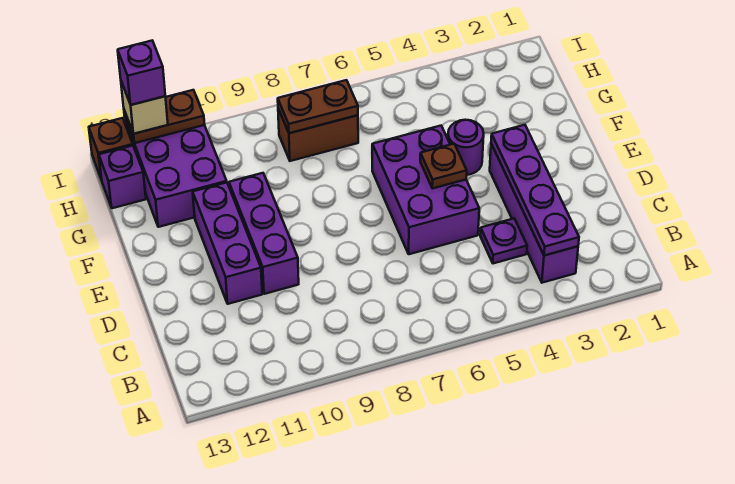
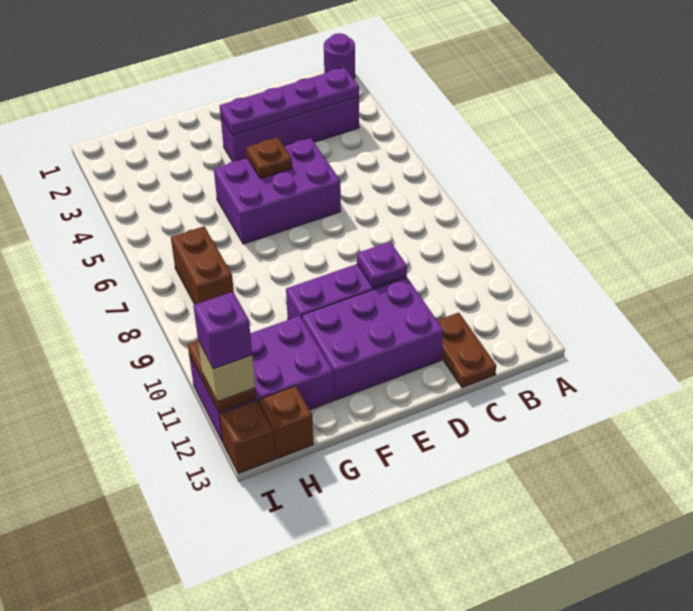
purple 1x1 plate [480,219,527,263] -> purple 1x1 plate moved to [357,242,407,288]
purple 1x3 brick [193,183,262,304] -> purple 2x3 brick [302,278,443,400]
purple 1x1 round brick [448,120,484,175] -> purple 1x1 round brick moved to [324,33,355,79]
brown 1x2 plate [278,80,358,133] -> brown 1x2 plate moved to [437,313,496,388]
purple 1x1 brick [99,146,146,208] -> brown 1x1 brick [259,386,313,459]

